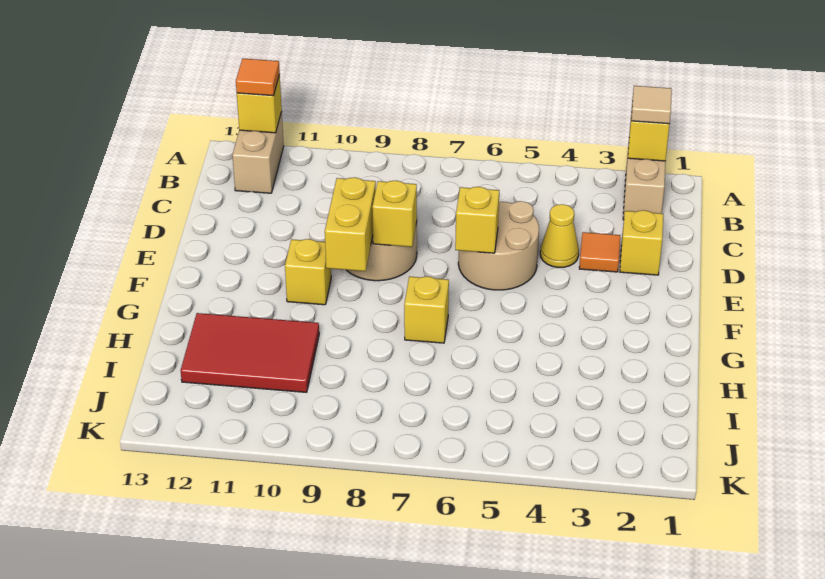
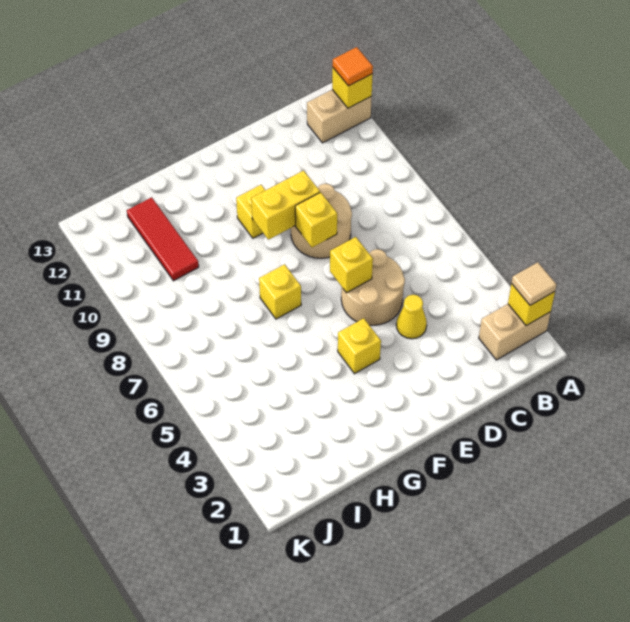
yellow 1x1 brick [620,210,663,275] -> yellow 1x1 brick moved to [338,318,381,374]
orange 1x1 tile [579,232,620,272] -> none
red 2x3 tile [181,313,319,392] -> red 1x3 tile [127,197,199,281]

